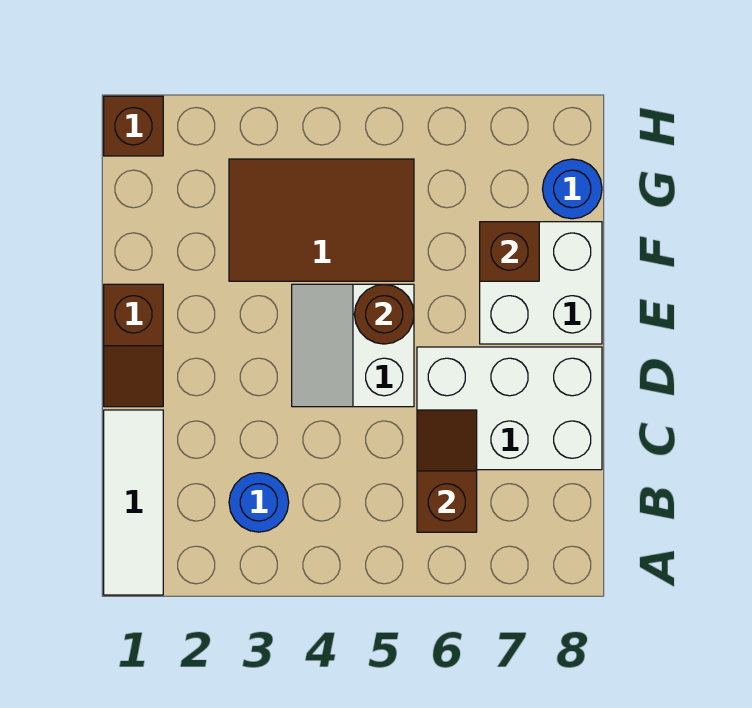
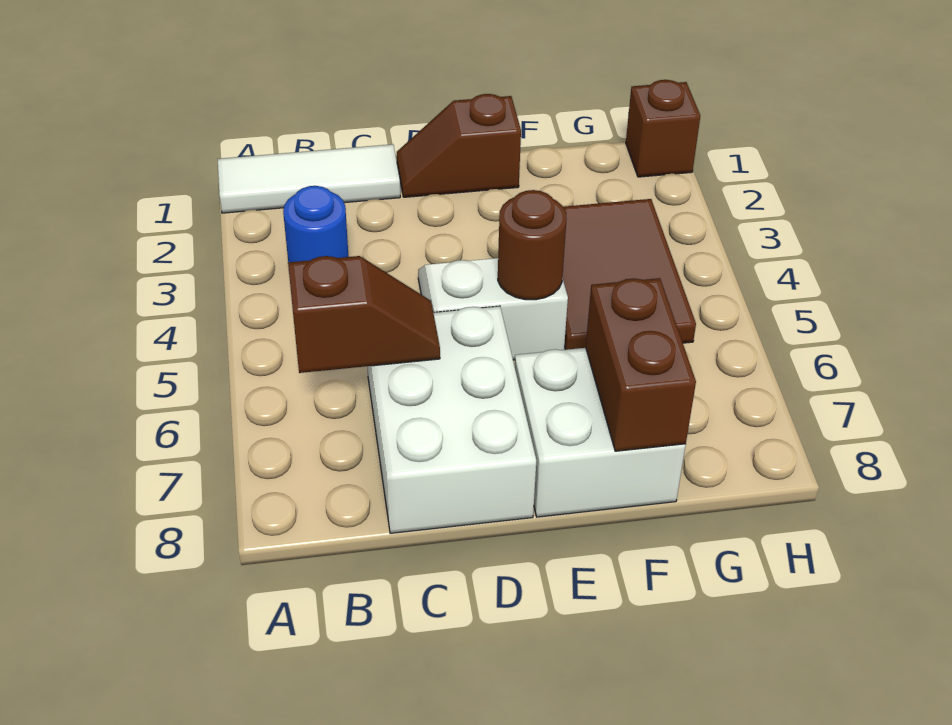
brown 1x1 brick [480,222,539,281] -> brown 1x2 brick [586,278,696,451]
blue 1x1 round brick [543,159,602,219] -> none

